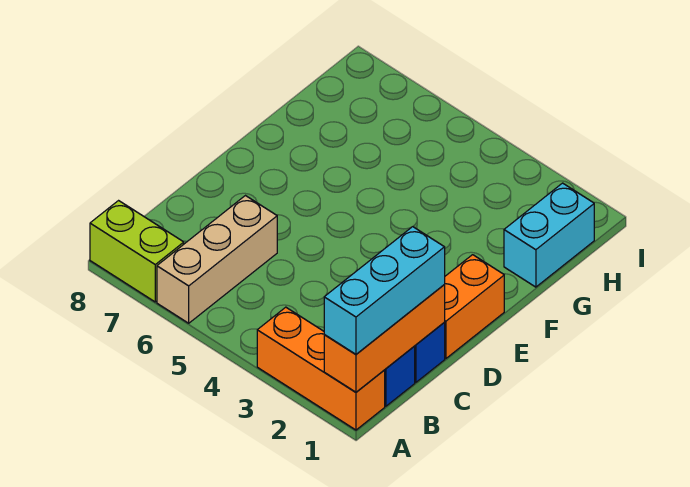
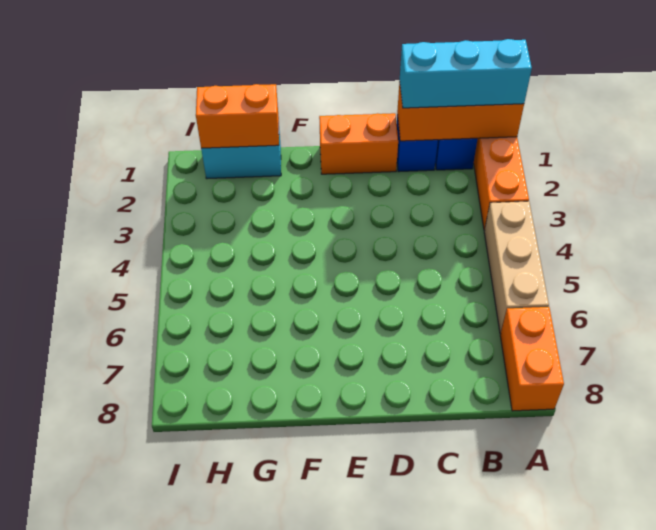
tan 1x3 brick [157,196,277,323] -> tan 1x3 brick turned to [484,201,549,334]
lime 1x2 brick [90,201,184,302] -> orange 1x2 brick [500,307,564,411]
none -> orange 1x2 brick [196,84,279,148]

